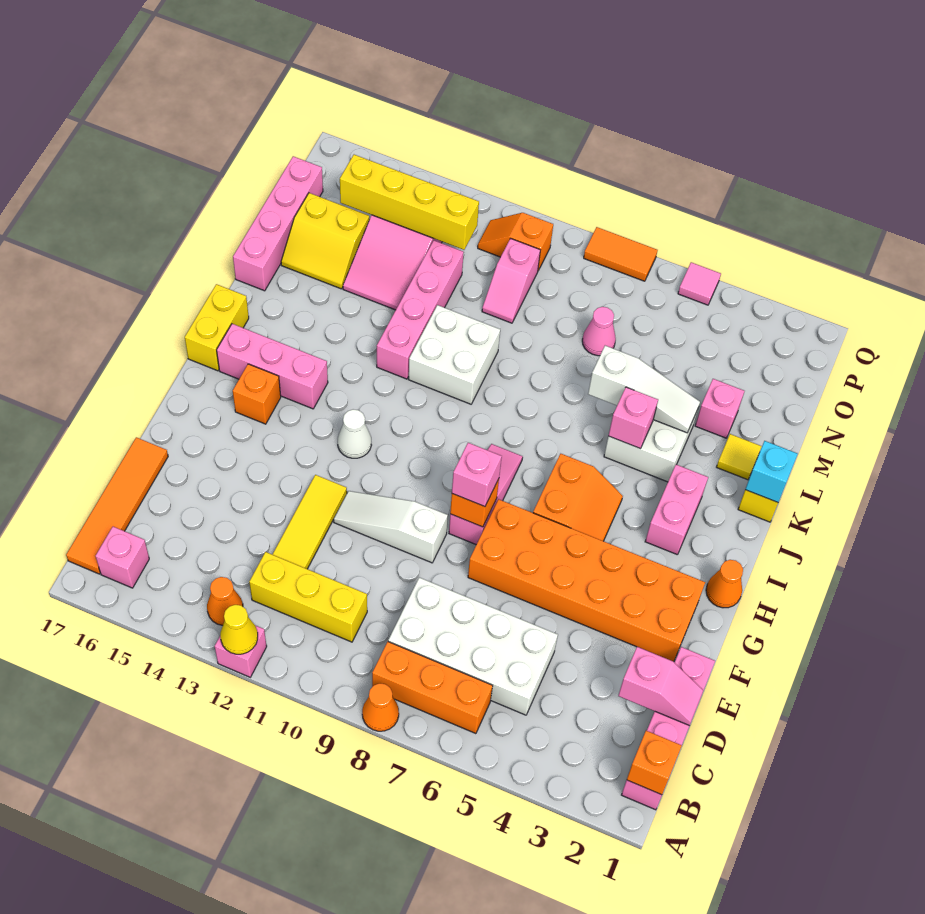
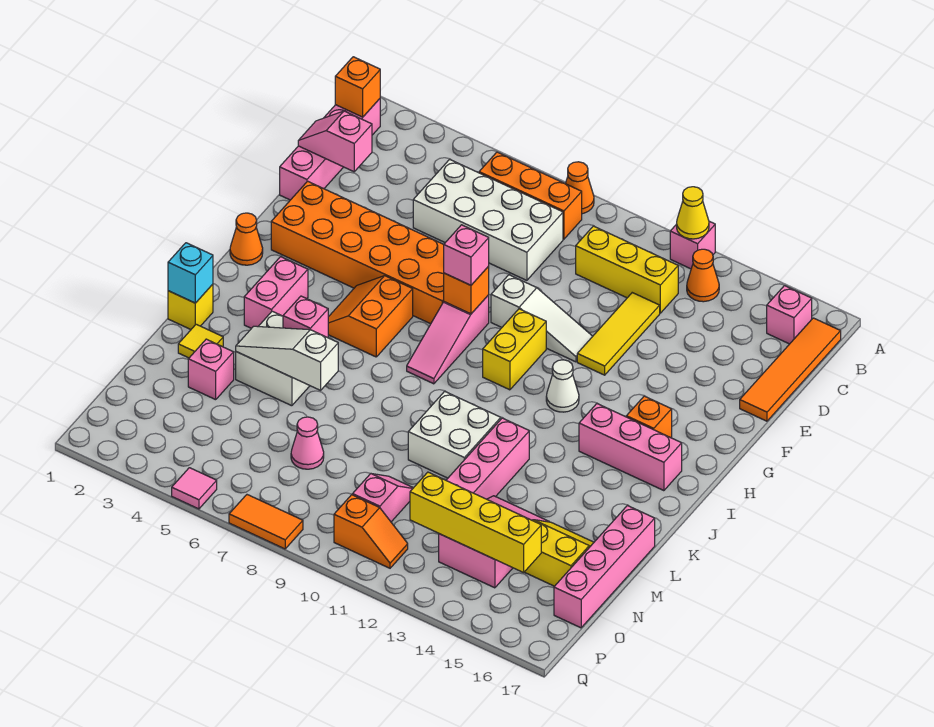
yellow 1x2 brick [185,284,249,371] -> yellow 1x2 brick moved to [483,309,546,390]

